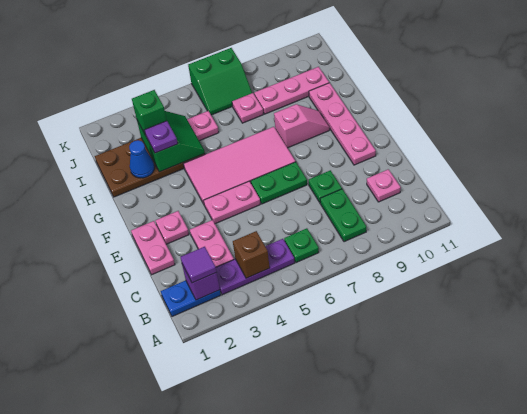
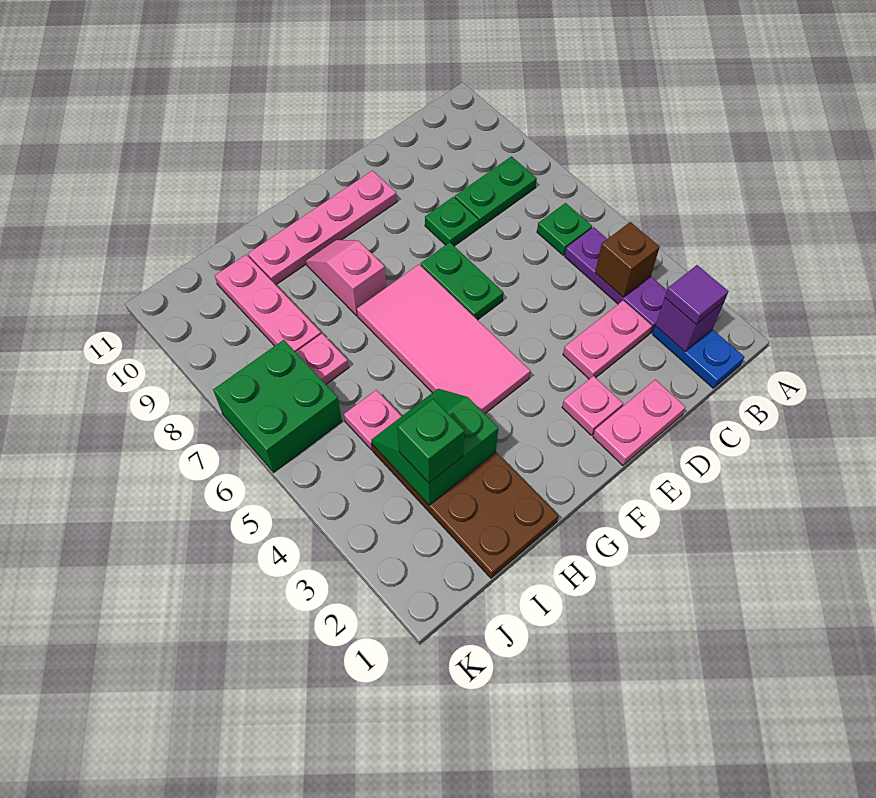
pink 1x1 plate [367,169,401,202] -> none
pink 1x2 plate [204,181,260,224] -> none
blue 1x1 cone [129,140,154,178] -> none
purple 1x1 plate [144,121,178,153] -> none
green 2x2 slope [188,48,252,115] -> green 2x2 brick [213,340,342,472]

